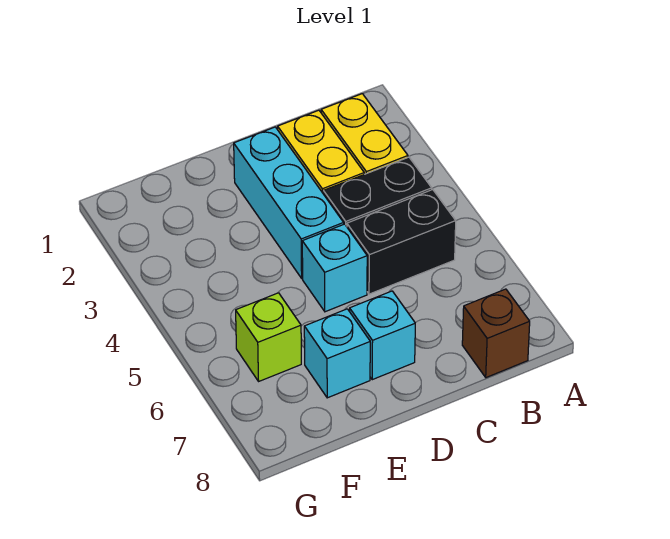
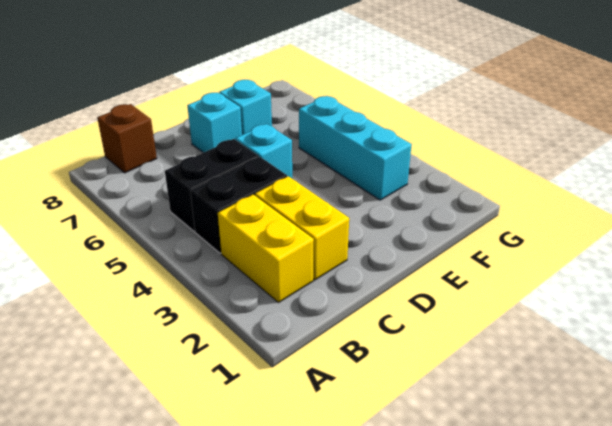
cyan 1x3 brick [234,127,344,278] -> cyan 1x3 brick moved to [299,96,412,200]
lime 1x1 brick [236,293,301,381] -> none

